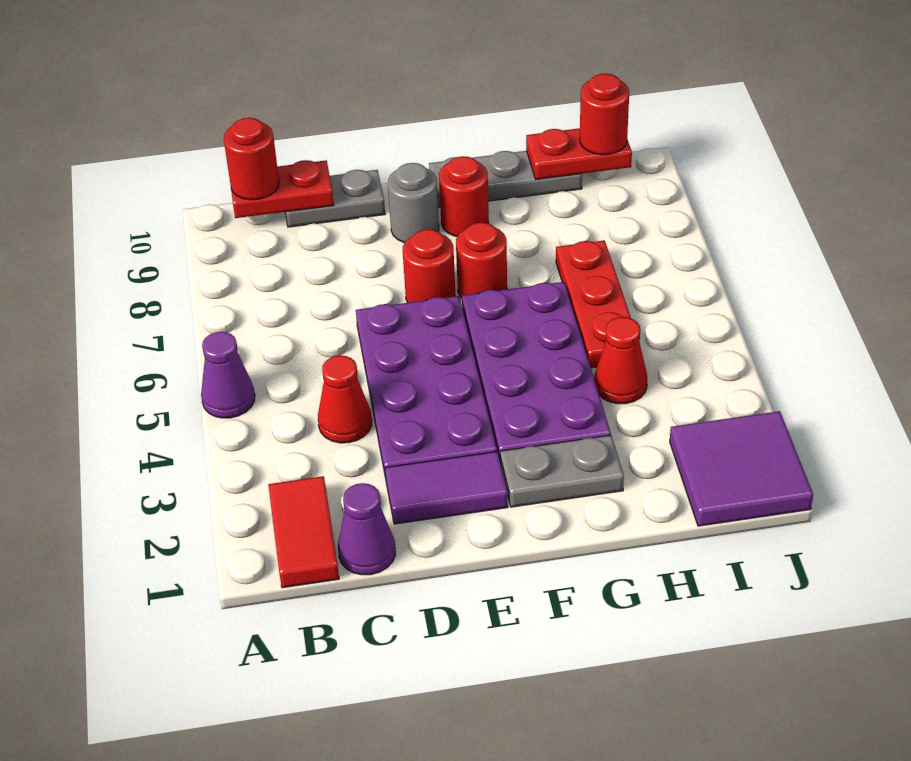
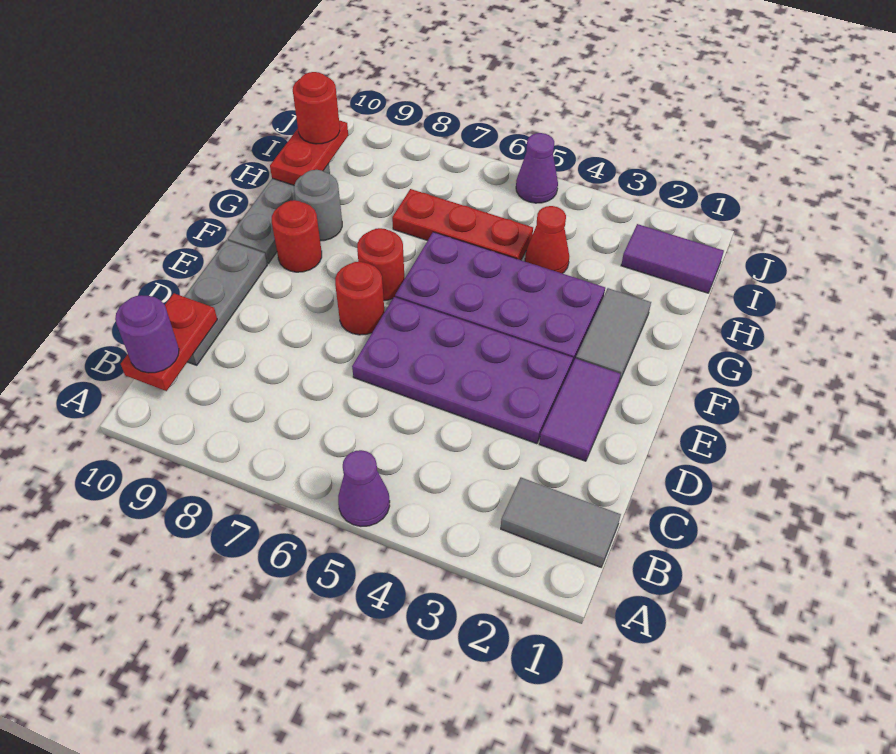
red 1x2 tile [268,476,339,588] -> grey 1x2 tile [501,478,621,567]
red 1x1 round brick [224,118,279,200] -> purple 1x1 round brick [115,295,179,373]
purple 1x1 cone [338,483,395,575] -> purple 1x1 cone moved to [516,133,558,203]
red 1x1 cone [318,355,372,443] -> none
grey 1x2 plate [285,170,385,227] -> grey 1x3 plate [184,240,267,365]
grey 1x1 round brick [388,163,439,243] -> grey 1x1 round brick moved to [294,170,342,241]
grey 1x2 plate [500,435,624,507] -> grey 1x2 tile [576,288,651,382]
purple 2x2 tile [670,411,813,526] -> purple 1x2 tile [621,224,724,293]

